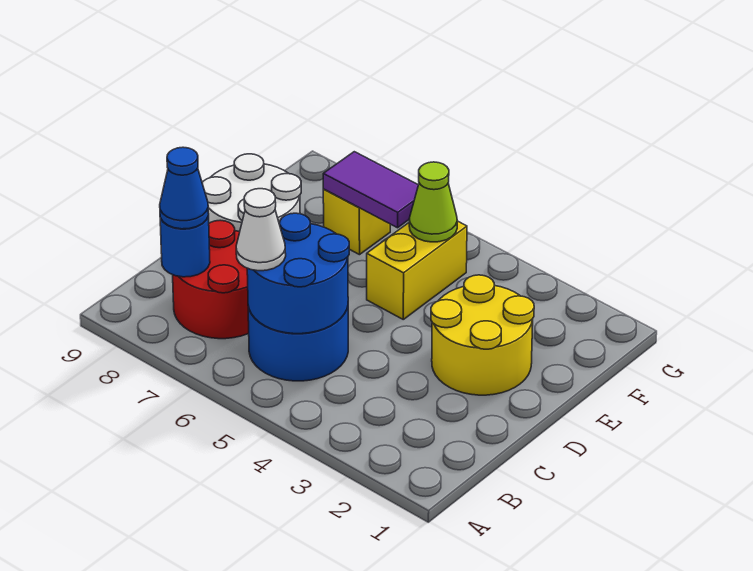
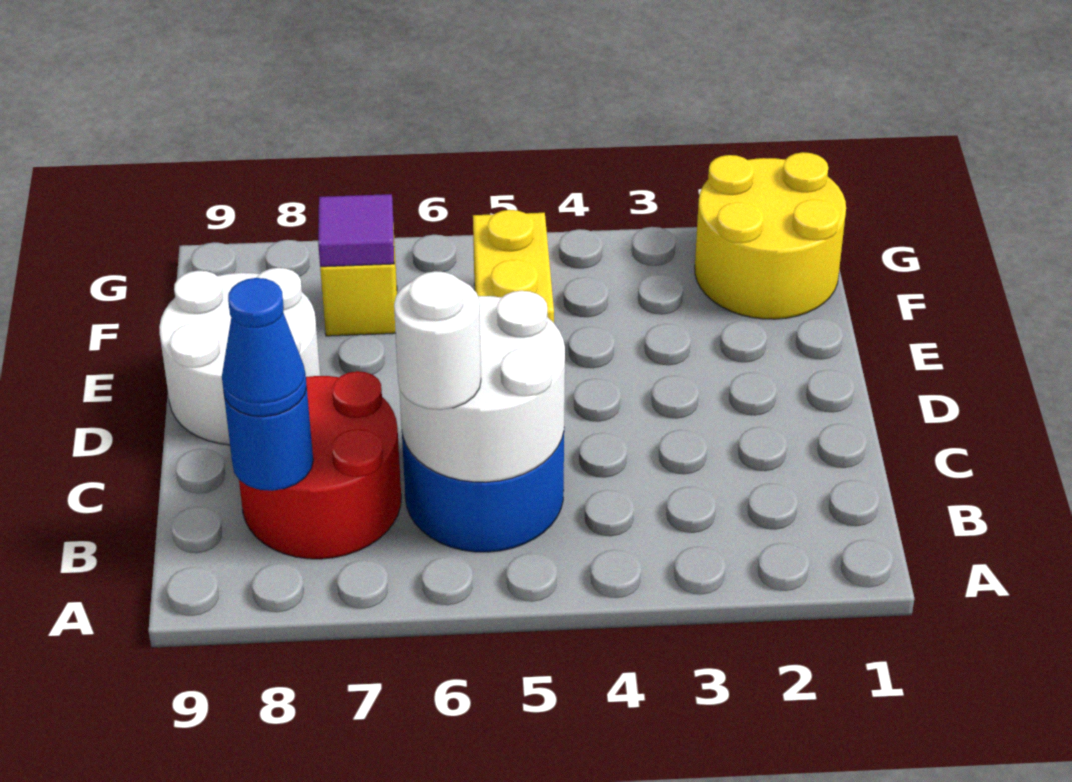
blue 2x2 round brick [247,213,349,334] -> white 2x2 round brick [399,291,565,482]
white 1x1 cone [236,189,286,271] -> white 1x1 round brick [394,271,481,410]
yellow 2x2 round brick [431,275,534,395] -> yellow 2x2 round brick moved to [695,152,846,319]
lime 1x1 cone [409,162,457,242] -> none
purple 1x2 tile [323,152,418,228] -> purple 1x1 tile [318,194,394,267]

